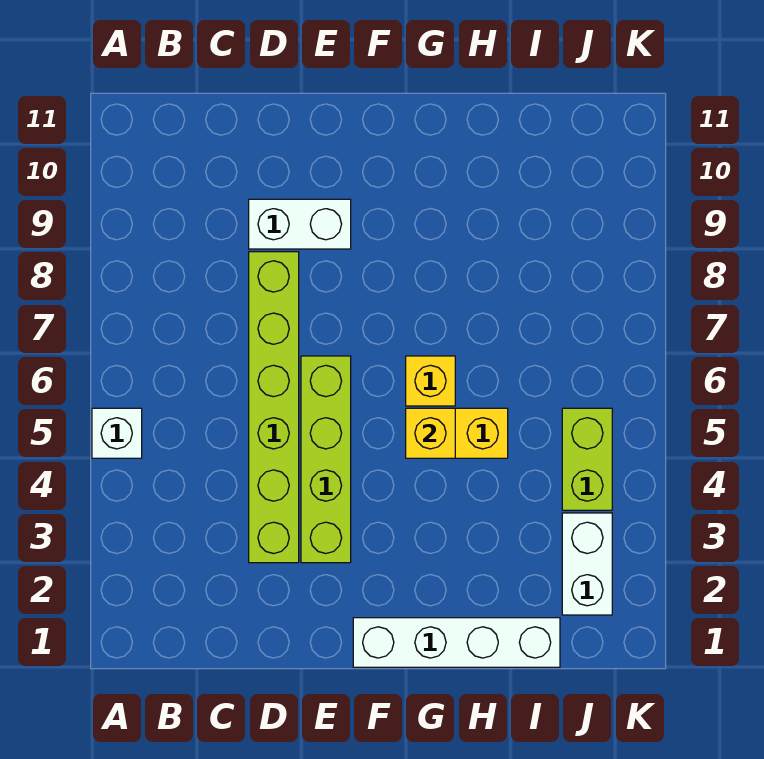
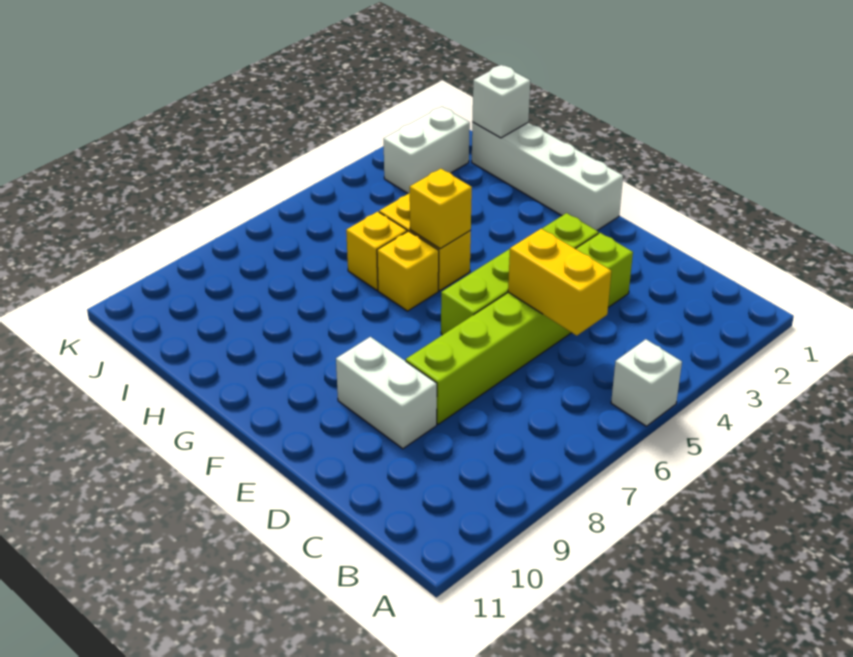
none -> yellow 1x2 brick [508,229,611,335]
none -> yellow 1x1 brick [346,212,407,290]
none -> white 1x1 brick [472,65,530,138]
lime 1x2 brick [562,408,612,510] -> none

